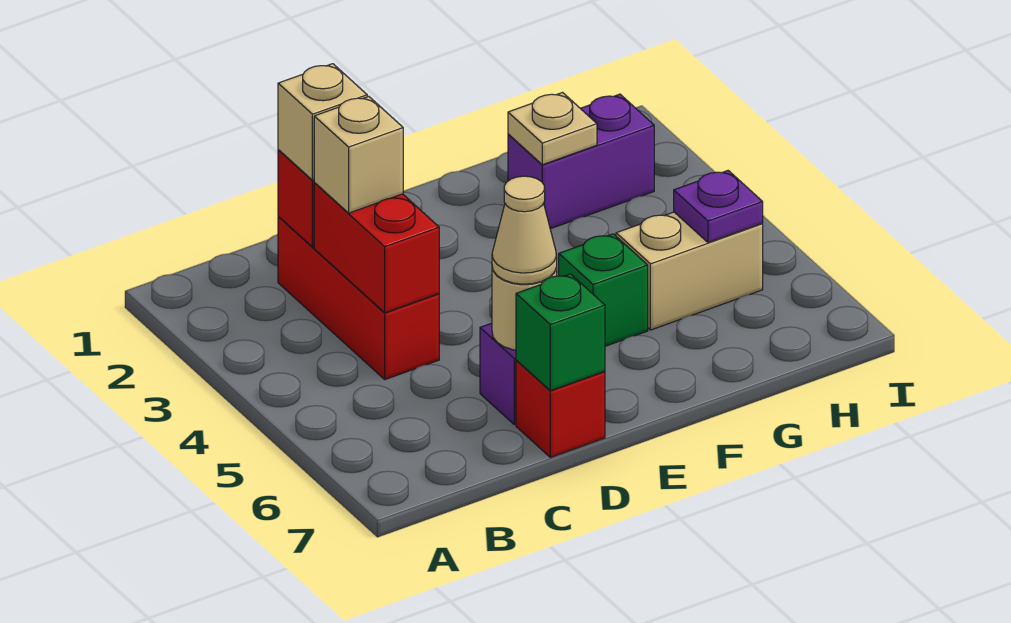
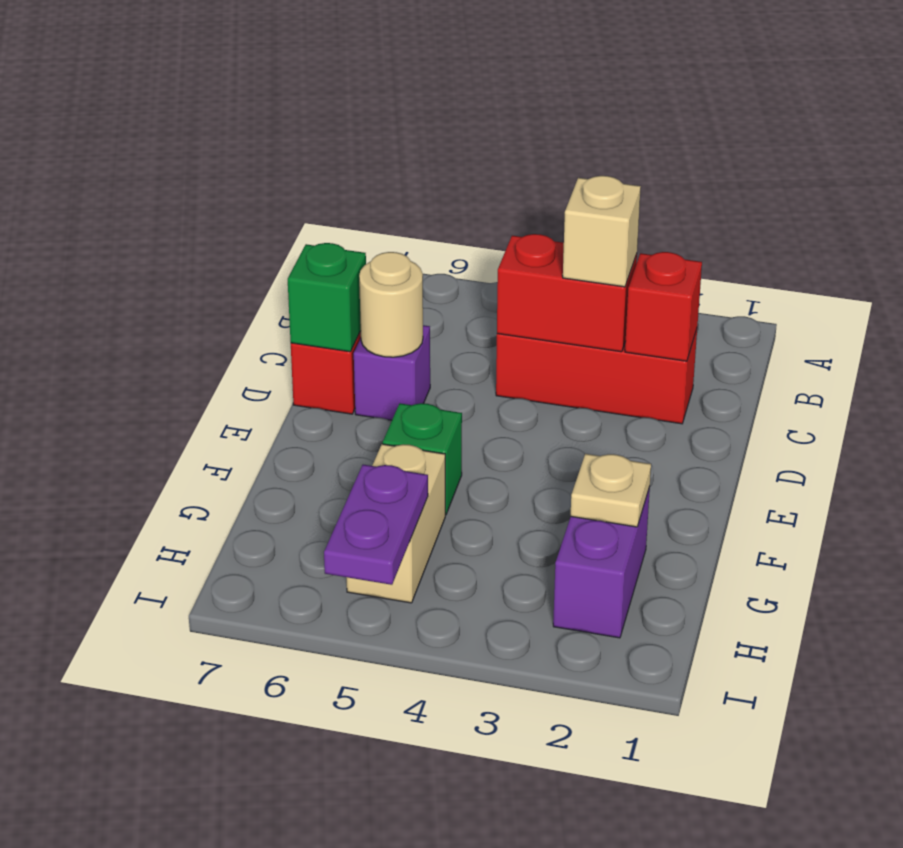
tan 1x1 brick [278,64,367,180] -> none
tan 1x1 cone [492,176,557,284] -> none
purple 1x1 plate [674,171,763,243] -> purple 1x2 plate [324,465,428,585]

